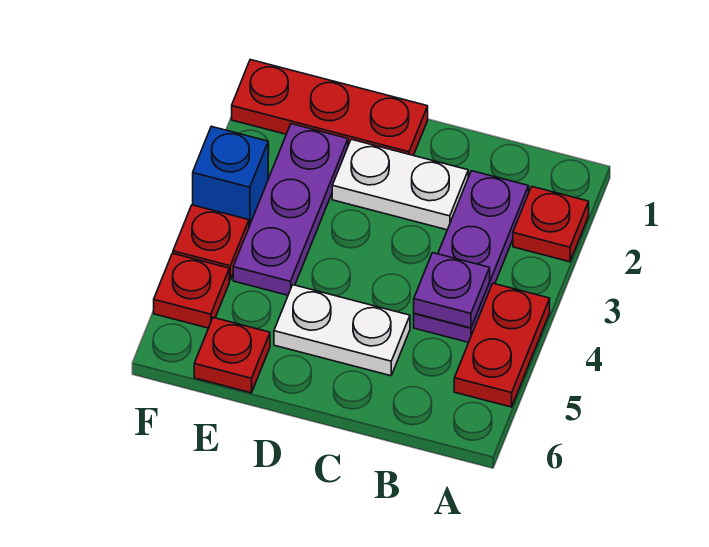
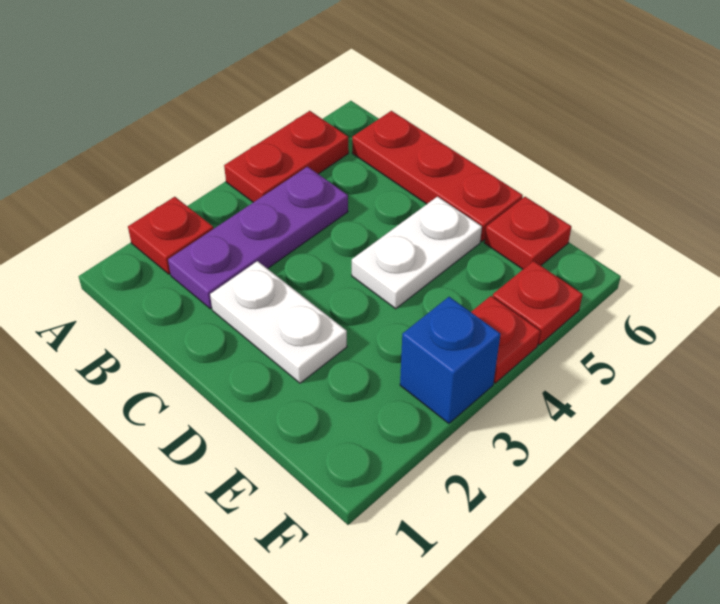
purple 1x1 plate [414,253,490,328] -> none
white 1x2 plate [274,285,410,376] -> white 1x2 plate turned to [352,197,482,309]
red 1x3 plate [232,60,428,155] -> red 1x3 plate moved to [352,111,523,241]
purple 1x3 plate [233,124,348,295] -> none

